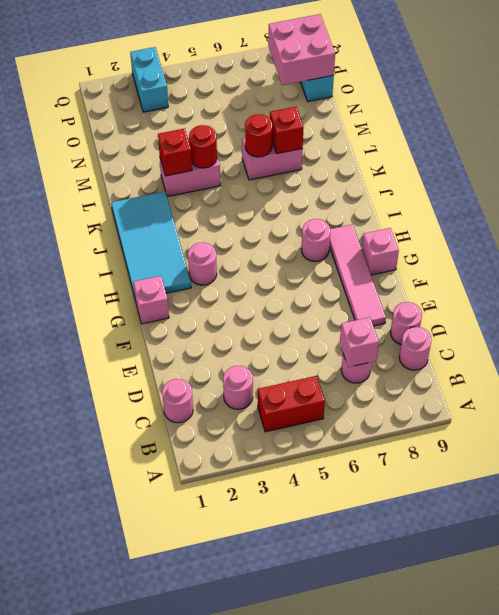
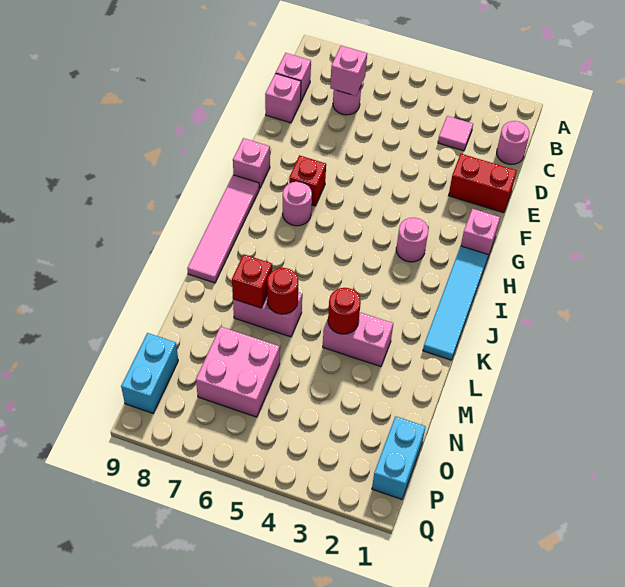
red 1x2 brick [258,376,325,432] -> red 1x2 brick moved to [448,154,517,213]
pink 1x1 round brick [223,366,253,409] -> pink 1x1 tile [438,116,473,151]
pink 1x1 round brick [399,327,431,370] -> pink 1x1 brick [276,53,311,101]
pink 1x1 round brick [390,302,422,344] -> pink 1x1 brick [265,73,301,123]
pink 1x4 tile [329,224,386,326] -> pink 1x4 tile moved to [187,175,259,283]
cyan 2x4 tile [111,192,191,297] -> cyan 1x4 tile [423,246,488,360]
red 1x1 brick [158,129,192,176] -> red 1x1 brick moved to [289,155,326,206]
pink 2x2 brick [268,14,335,85] -> pink 2x2 brick moved to [196,326,280,417]
cyan 1x2 brick [130,47,168,112] -> cyan 1x2 brick moved to [372,416,426,499]

